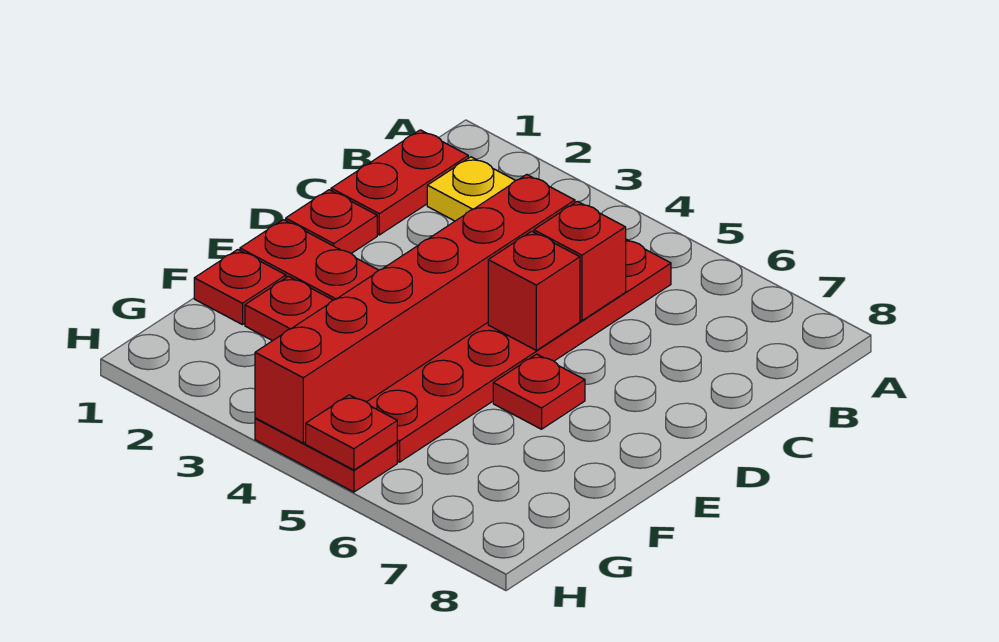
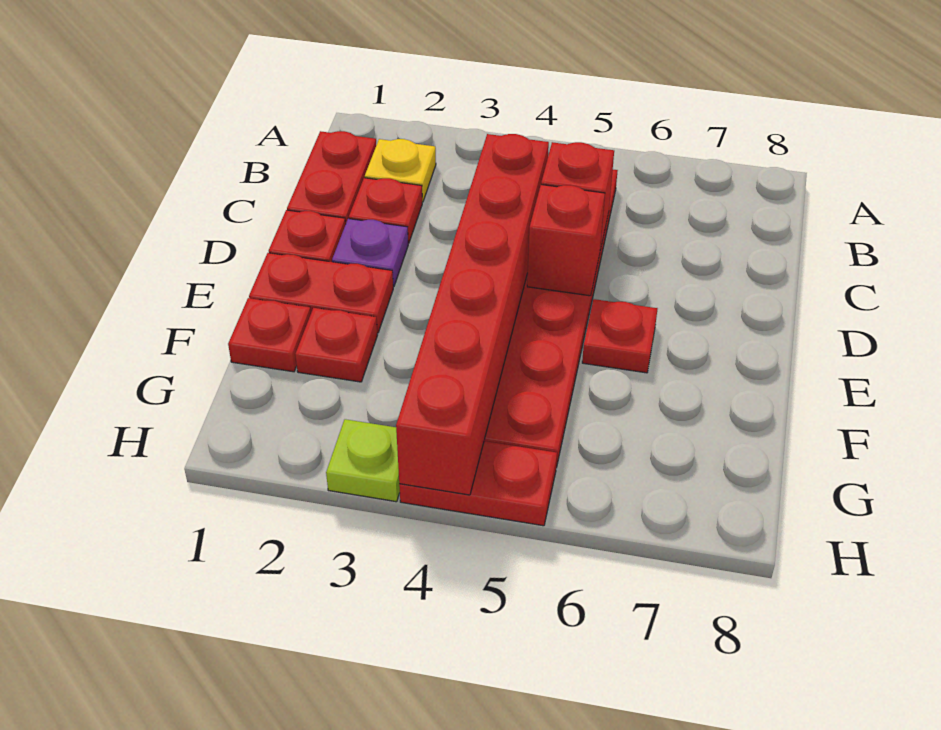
none -> purple 1x1 plate [332,219,408,287]
none -> lime 1x1 plate [326,419,400,502]
red 1x1 plate [306,395,397,470] -> red 1x1 plate moved to [349,178,422,243]

